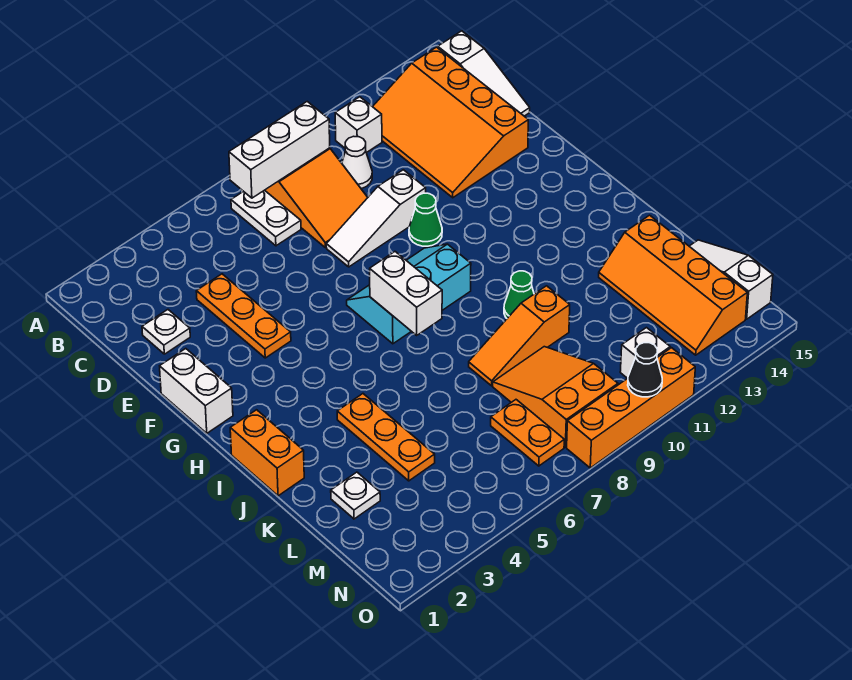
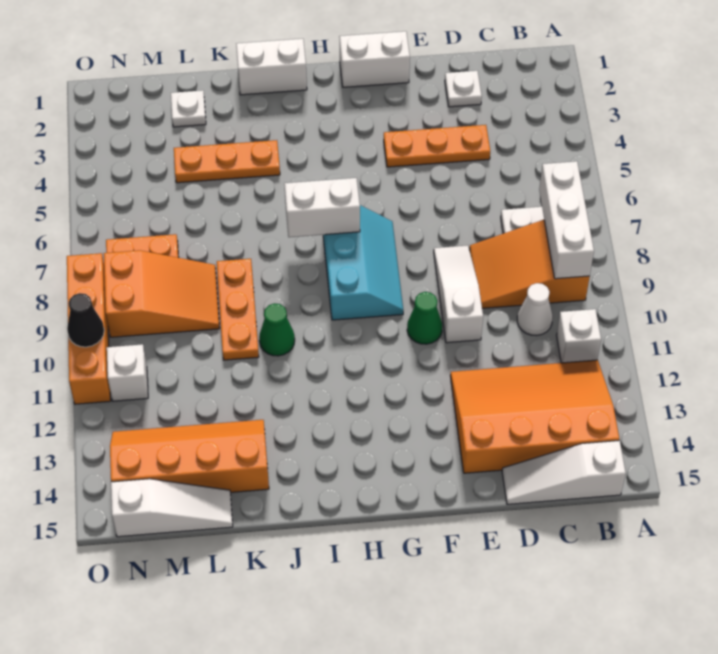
orange 1x2 brick [230,410,304,496] -> white 1x2 brick [236,39,307,95]
orange 1x3 slope [469,286,570,386] -> orange 1x3 plate [217,259,259,360]

